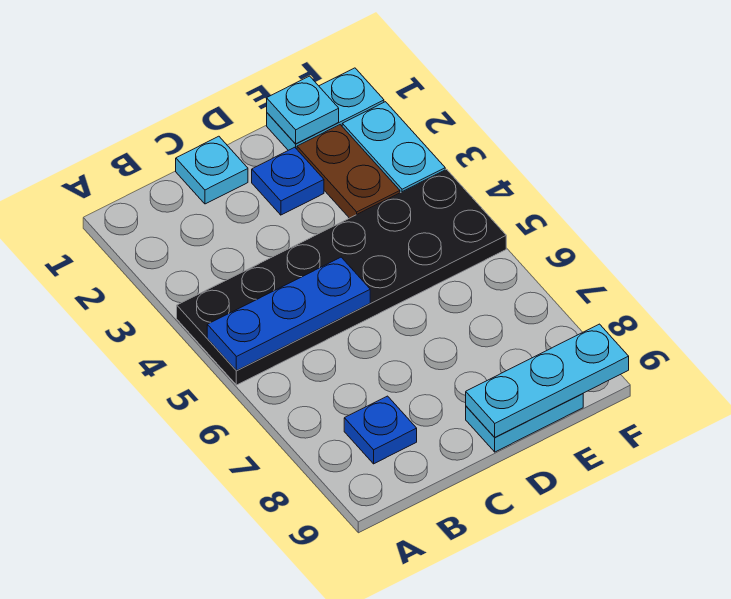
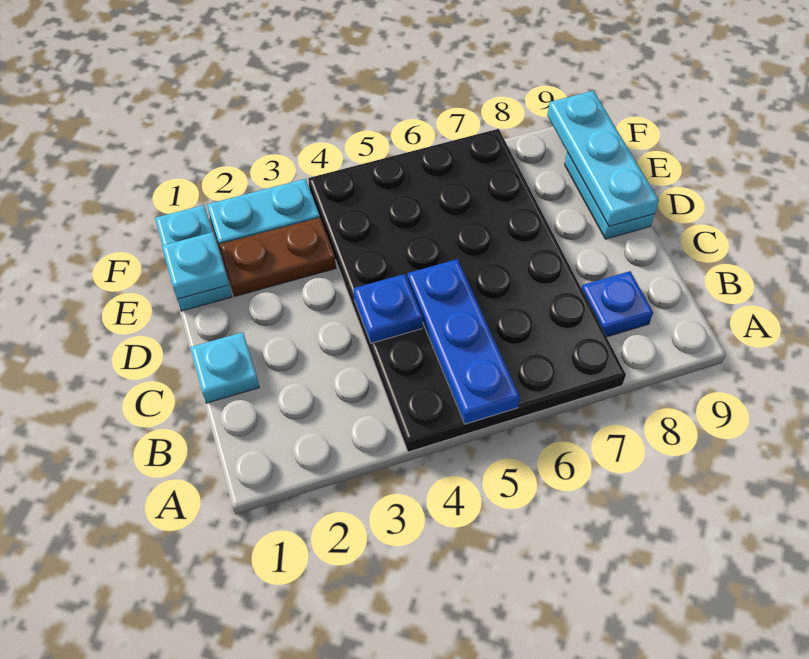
black 2x6 plate [177,169,506,385] -> black 4x6 plate [308,129,626,452]
blue 1x1 plate [252,147,324,215] -> blue 1x1 plate moved to [354,274,423,343]

